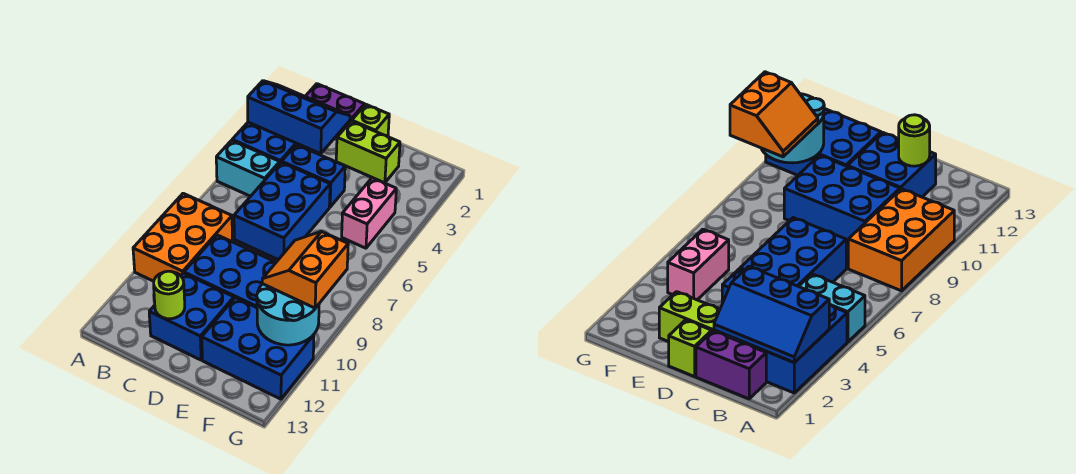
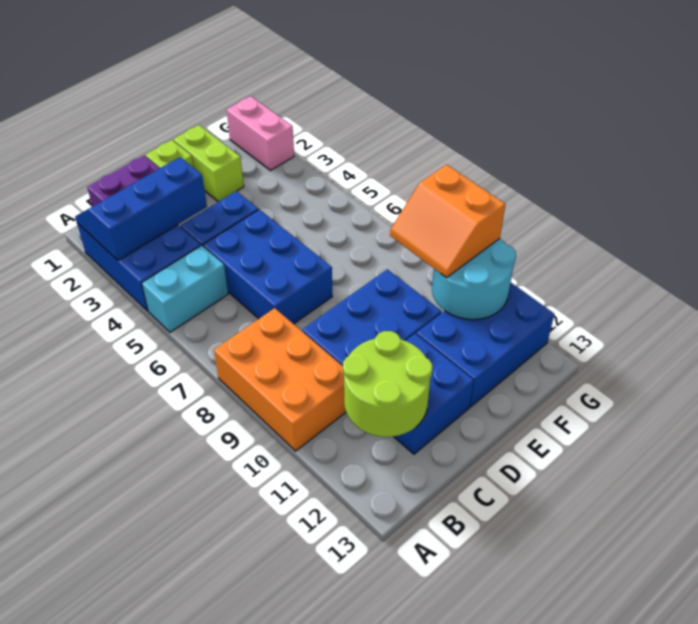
lime 1x1 round brick [154,271,185,319] -> lime 2x2 round brick [343,331,432,437]
lime 1x2 brick [336,121,400,183] -> lime 1x2 brick turned to [173,125,244,202]
pink 1x2 brick [342,178,396,248] -> pink 1x2 brick moved to [227,96,294,170]

